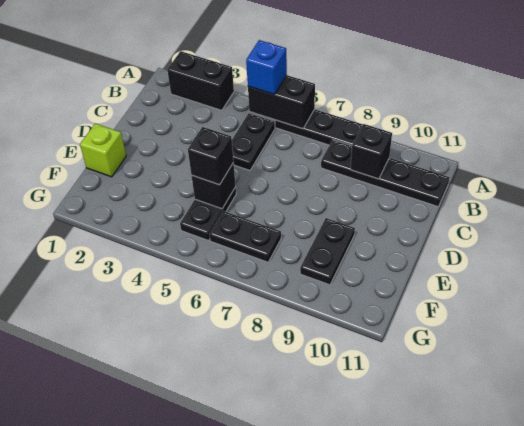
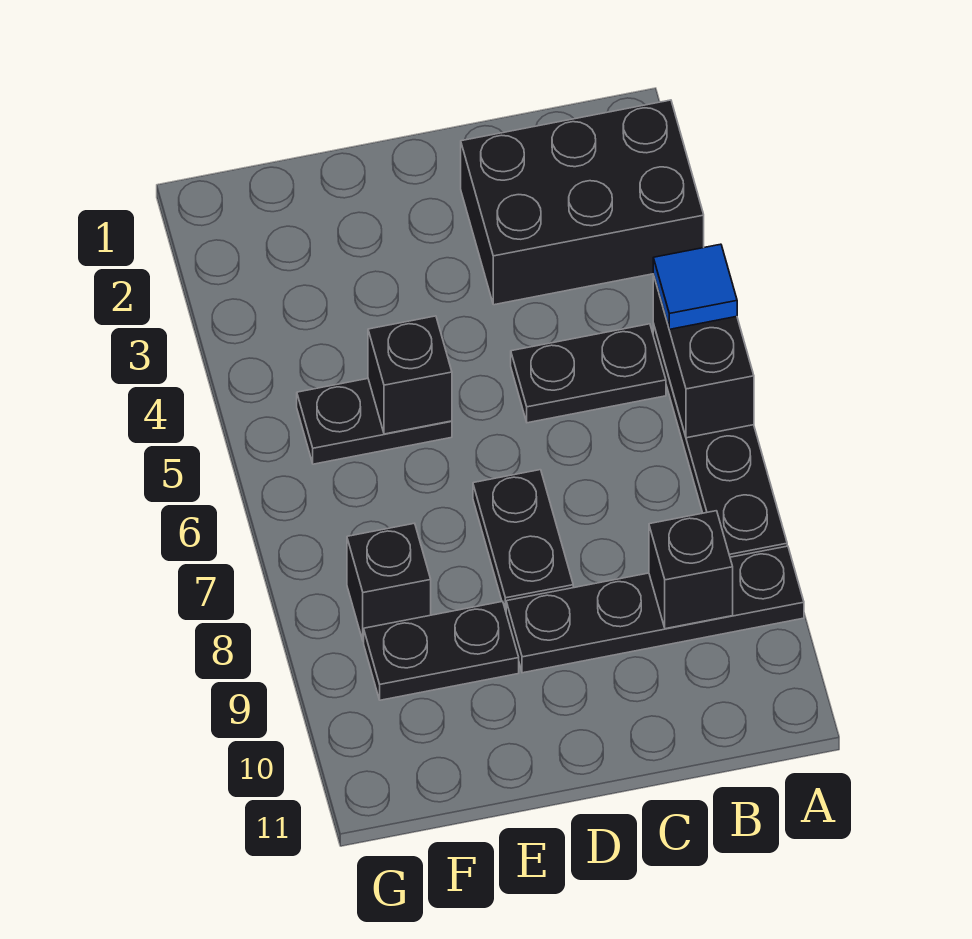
black 1x2 brick [167,51,234,110] -> black 2x3 brick [461,100,704,305]
blue 1x1 brick [246,40,287,94] -> blue 1x1 tile [653,244,737,329]
black 1x4 plate [321,140,450,207] -> black 1x4 plate turned to [506,546,804,673]
lime 1x1 brick [80,123,126,177] -> none
black 1x1 brick [188,127,233,185] -> black 1x1 brick moved to [347,523,431,641]
black 1x2 plate [209,211,281,262] -> black 1x2 plate moved to [473,470,573,611]

